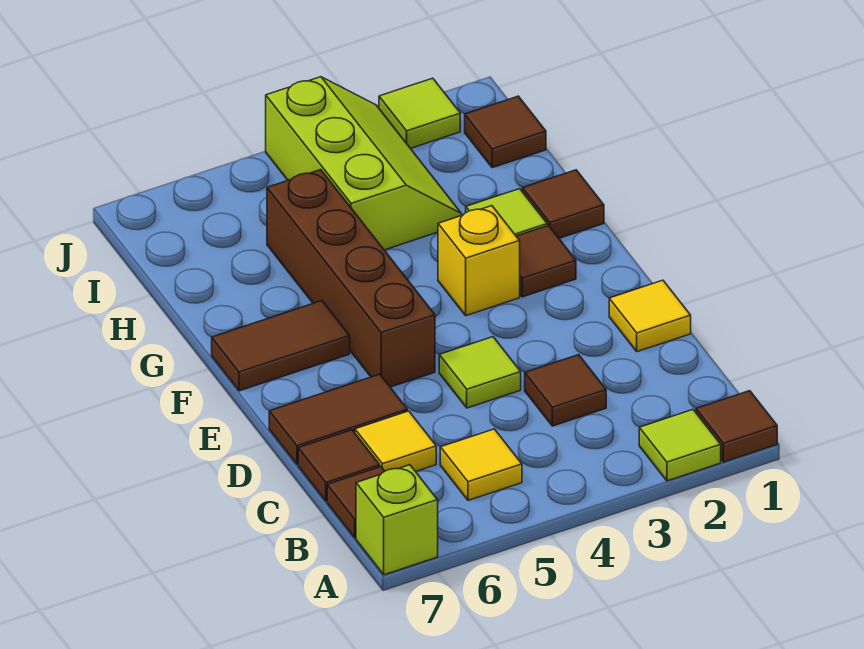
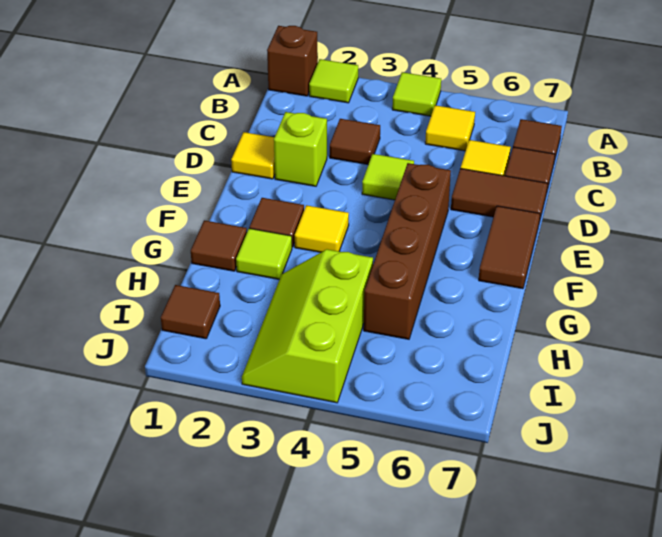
brown 1x1 tile [696,391,777,462] -> brown 1x1 brick [267,26,318,96]
lime 1x1 brick [356,465,438,575] -> lime 1x1 brick moved to [274,112,327,186]
yellow 1x1 brick [438,206,520,316] -> yellow 1x1 tile [295,205,349,253]
brown 1x2 tile [212,301,350,391] -> brown 1x2 tile turned to [479,206,540,289]
lime 1x1 tile [379,78,460,148] -> lime 1x1 tile moved to [392,72,441,116]

